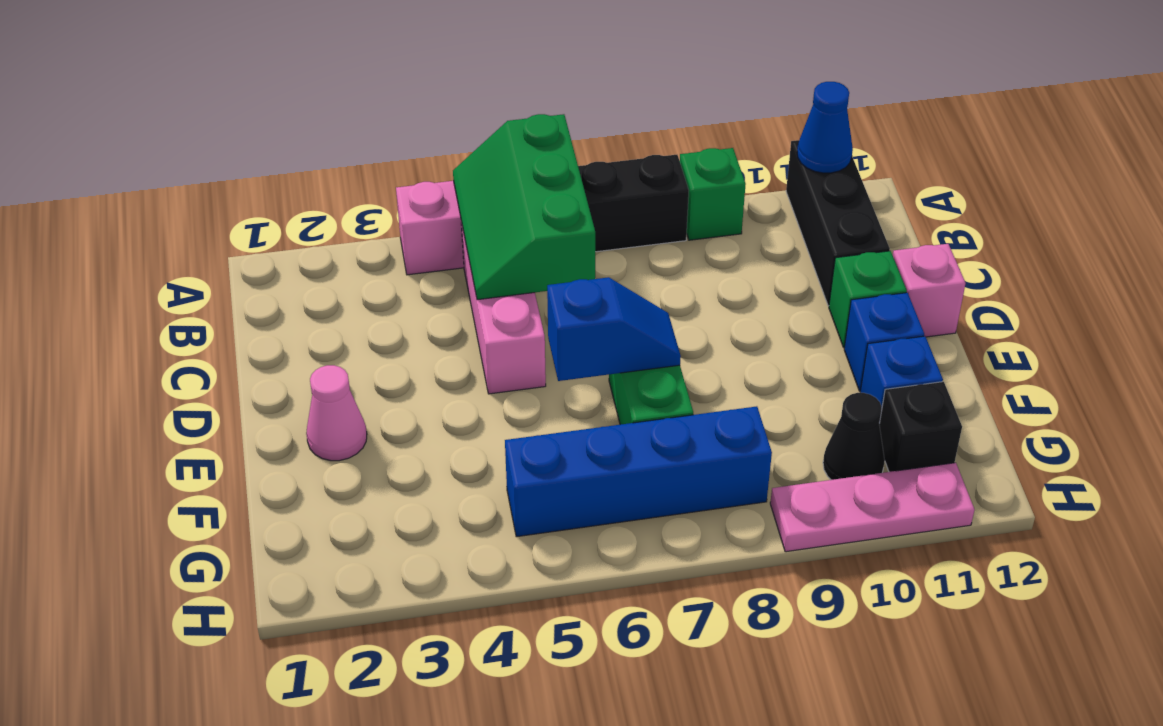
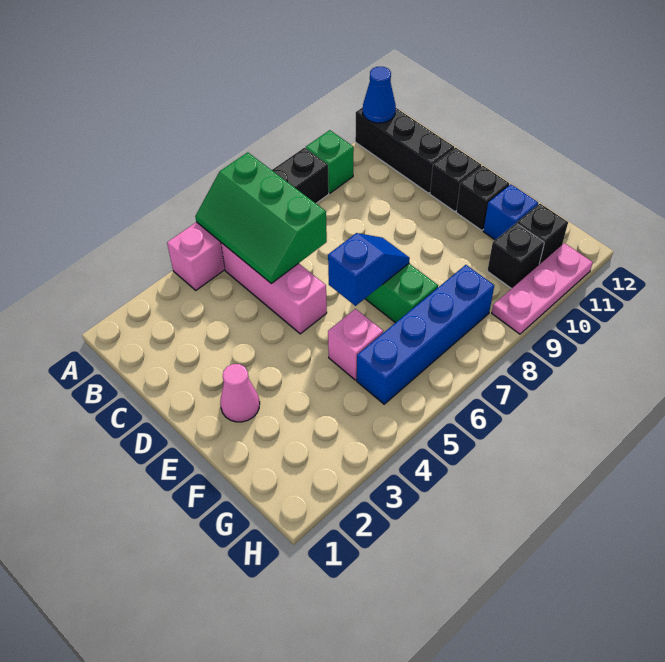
green 1x1 brick [829,251,907,348] -> black 1x1 brick [430,147,481,212]
pink 1x1 brick [893,244,966,337] -> pink 1x1 brick moved to [328,309,383,380]
blue 1x1 brick [844,293,924,391] -> black 1x1 brick [456,166,510,230]
black 1x1 cone [823,393,885,480] -> black 1x1 brick [487,223,544,289]

